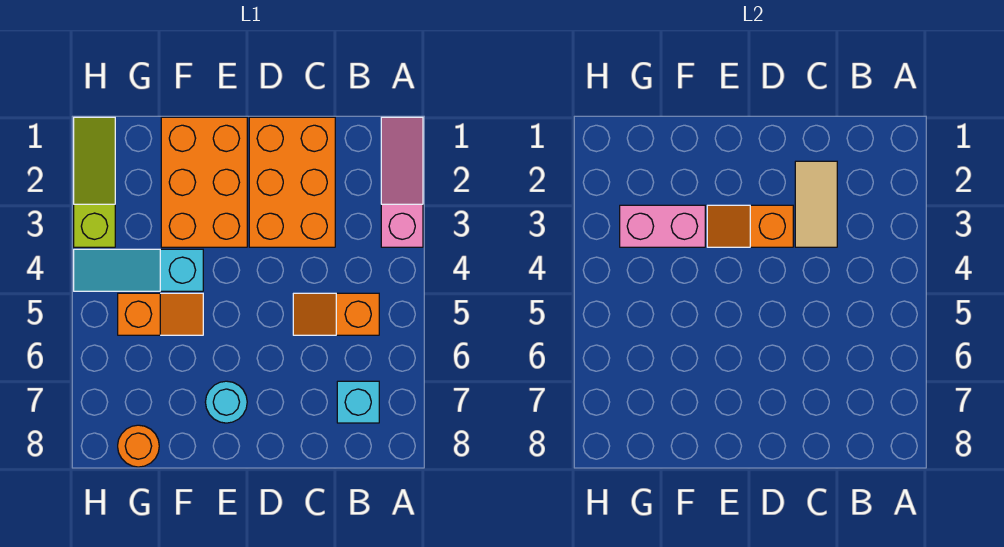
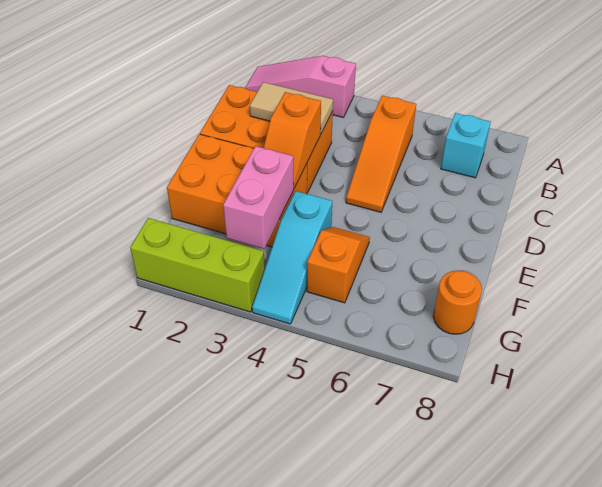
orange 1x2 slope [293,293,379,335] -> orange 1x3 slope [346,96,416,212]
cyan 1x1 round brick [205,381,247,423] -> none
lime 1x3 slope [74,117,115,247] -> lime 1x3 brick [130,218,265,312]

